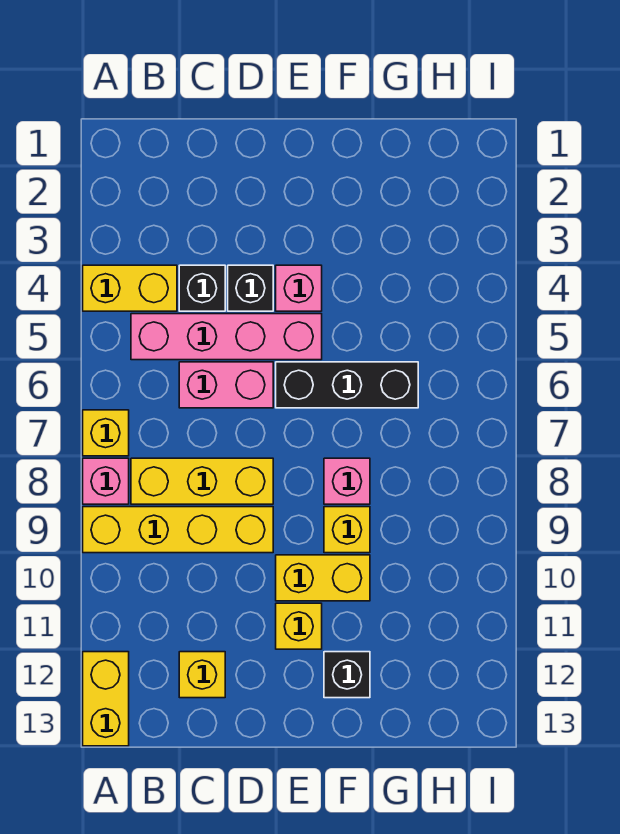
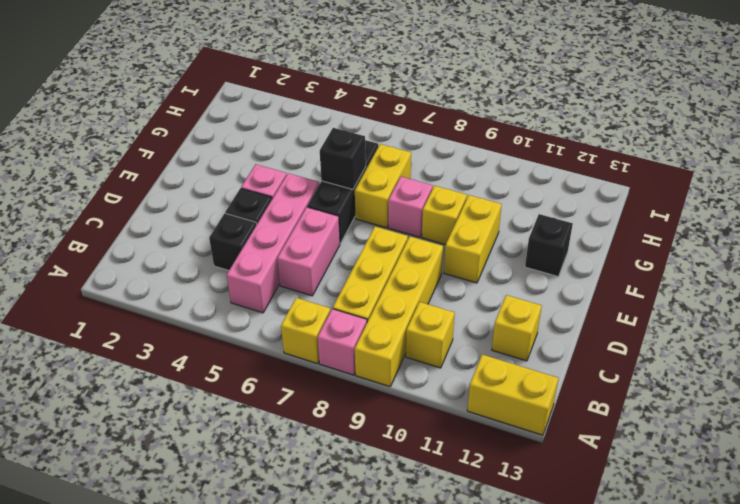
yellow 1x2 brick [83,265,177,311] -> yellow 1x2 brick moved to [355,144,411,228]
yellow 1x1 brick [276,603,322,649] -> yellow 1x1 brick moved to [406,302,455,368]
none -> black 1x1 brick [320,128,366,189]

